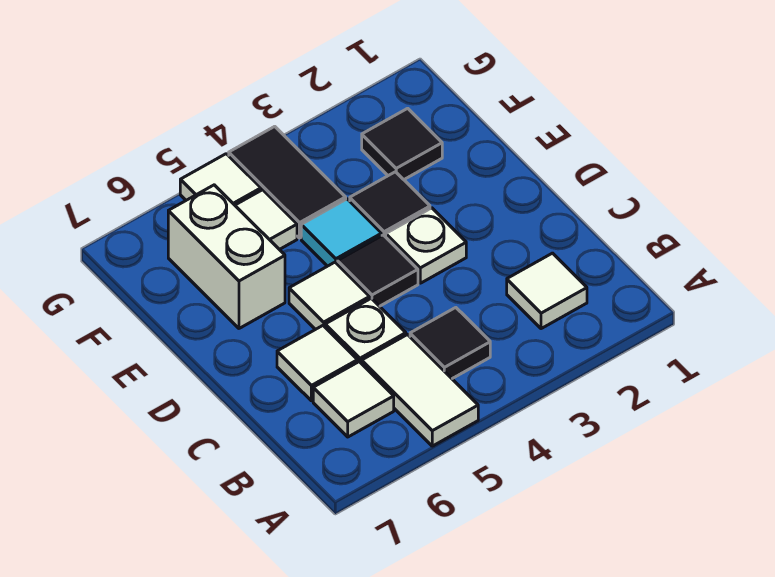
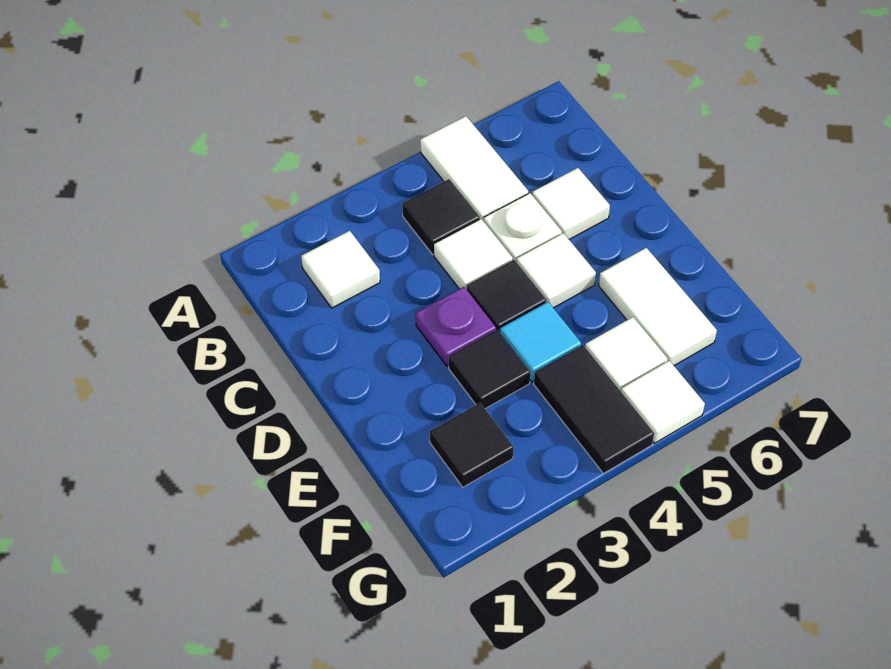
white 1x1 tile [313,362,394,437] -> white 1x1 tile moved to [434,219,513,289]
white 1x1 plate [386,208,466,283] -> purple 1x1 plate [416,287,496,366]
white 1x2 brick [168,185,285,328] -> white 1x2 tile [599,248,717,366]

